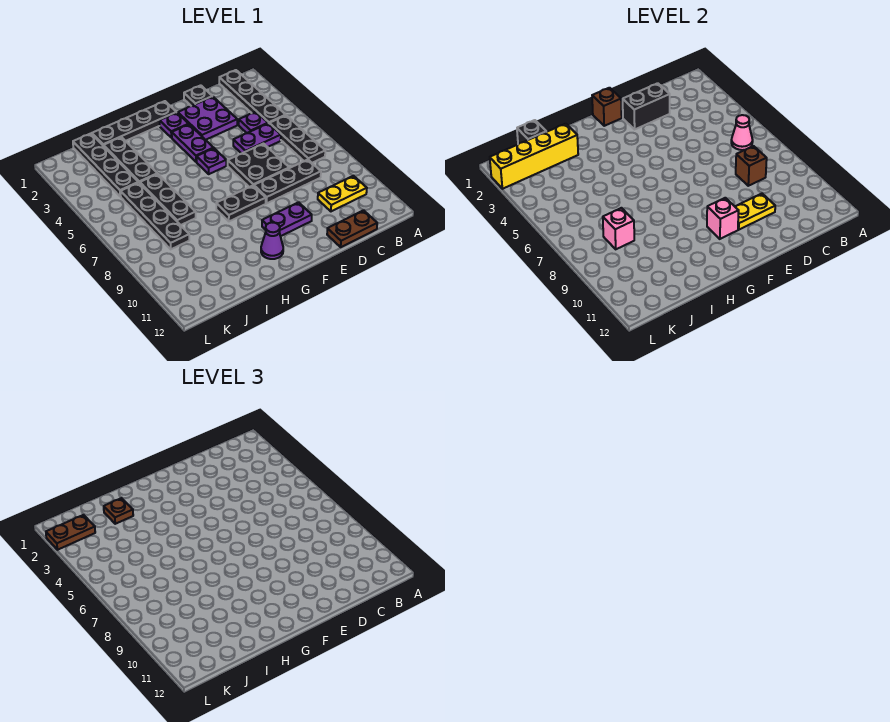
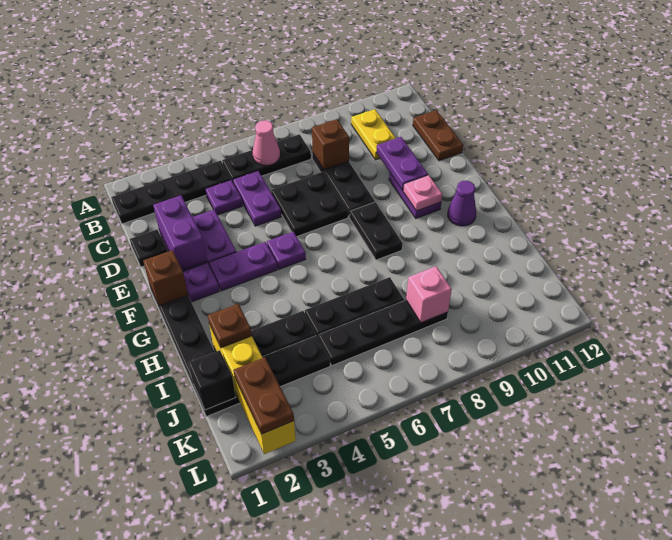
black 1x2 brick [623,83,670,129] -> purple 1x2 brick [153,195,207,270]
yellow 1x2 plate [735,194,775,230] -> purple 1x2 plate [376,137,428,191]
pink 1x1 brick [707,198,739,239] -> pink 1x1 plate [403,175,442,211]

